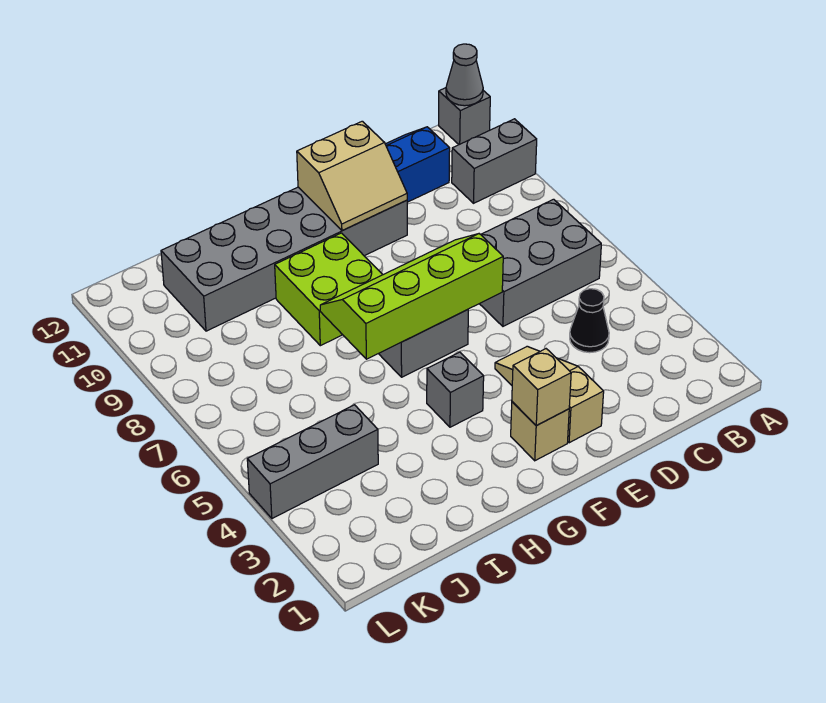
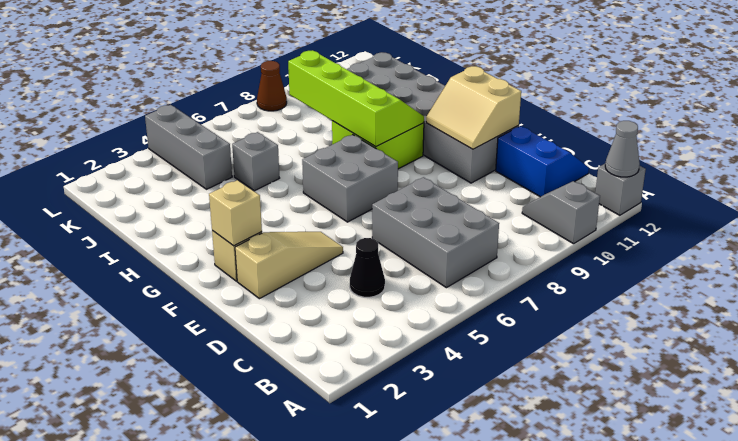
grey 1x2 brick [452,119,537,203] -> grey 1x2 slope [522,181,600,244]
lime 2x4 slope [320,234,503,359] -> lime 2x4 slope moved to [288,51,424,147]
grey 1x1 brick [427,352,484,427] -> grey 1x1 brick moved to [232,132,279,191]
none -> brown 1x1 cone [257,61,287,111]

